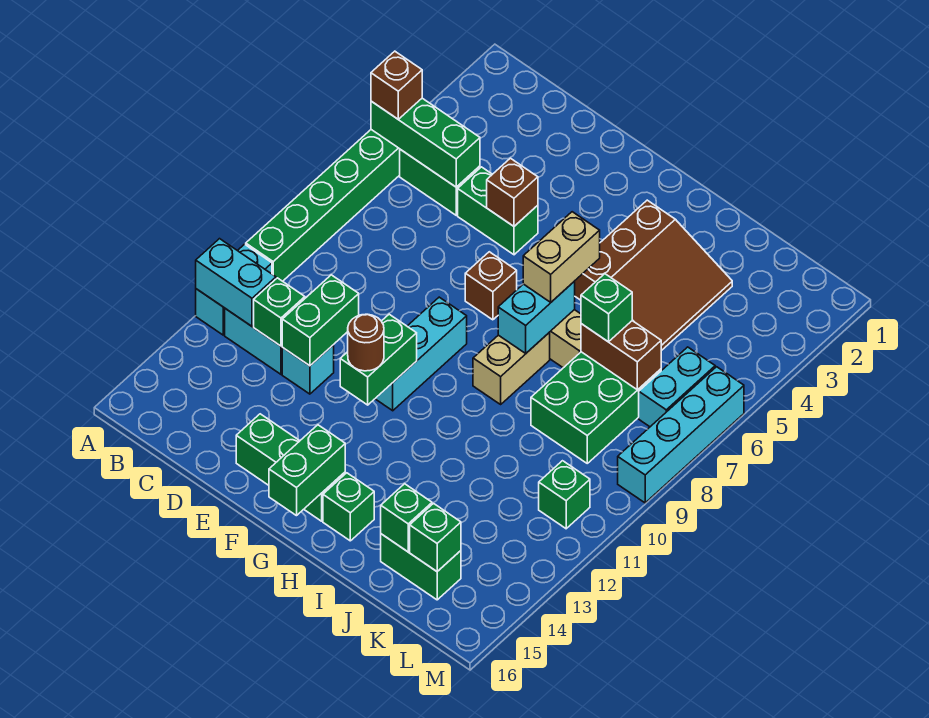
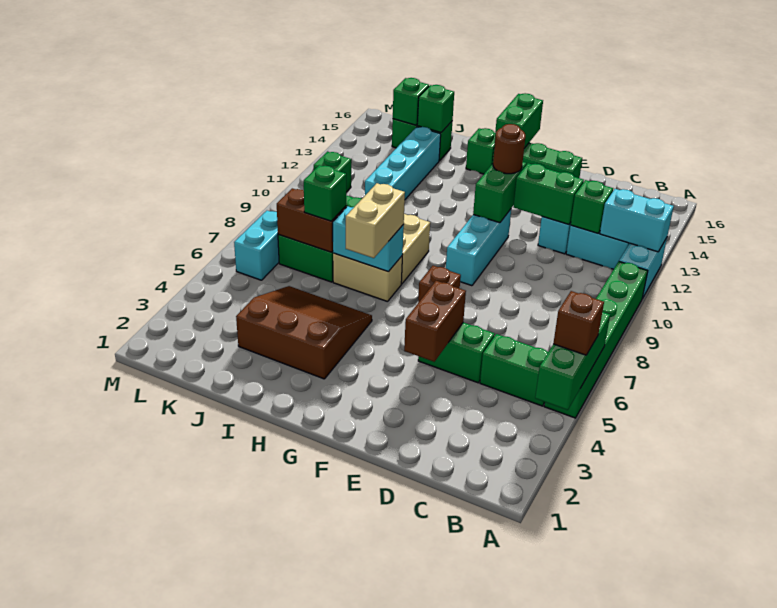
green 1x3 brick [371,98,480,187] -> green 1x3 brick turned to [535,312,610,410]
green 1x2 brick [282,275,359,366] -> green 1x2 brick turned to [514,163,584,225]
brown 1x1 brick [487,158,538,226] -> brown 1x2 brick [404,281,466,362]
brown 3x3 slope [574,200,732,351] -> brown 3x3 slope turned to [236,286,372,379]
cyan 1x2 brick [498,282,575,353] -> cyan 1x2 brick turned to [333,206,404,272]
cyan 1x4 brick [618,367,744,503] -> cyan 1x4 brick moved to [365,127,441,199]

